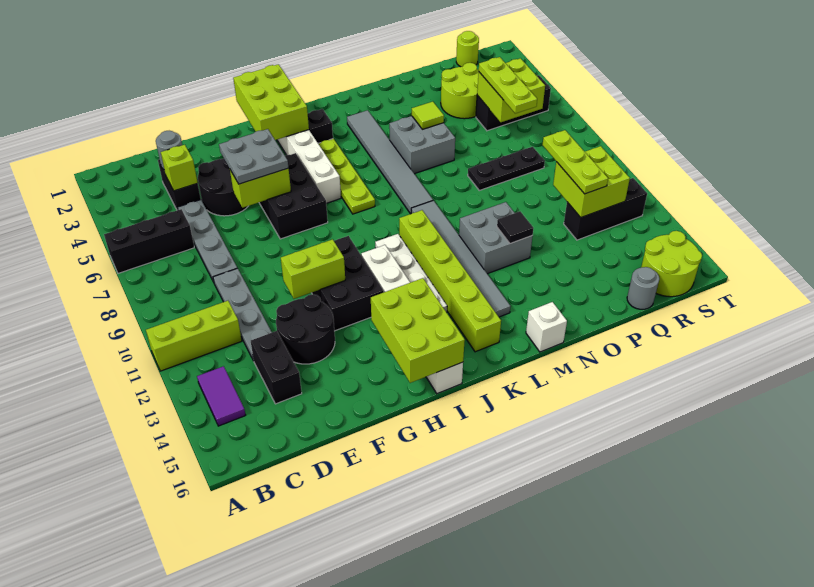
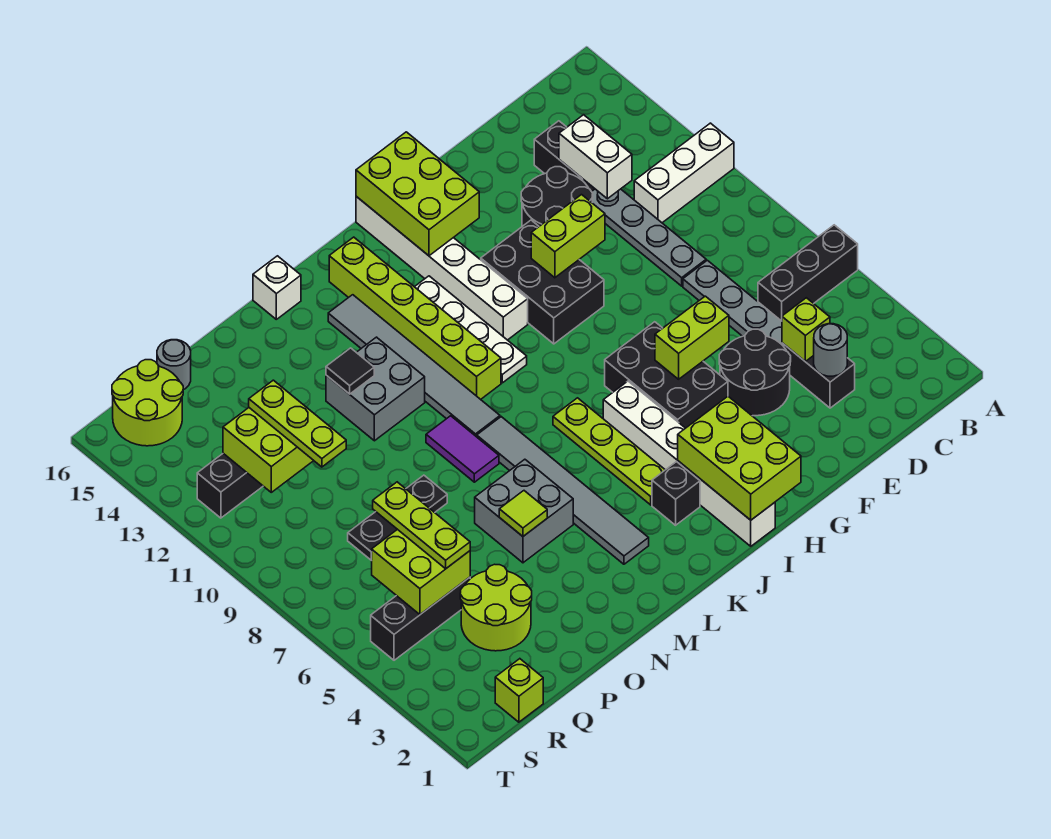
lime 1x3 brick [146,301,242,371] -> white 1x3 brick [634,123,734,223]
purple 1x2 tile [197,366,245,426] -> purple 1x2 tile moved to [426,416,499,482]
none -> white 1x2 brick [559,115,632,199]
grey 2x2 plate [219,129,288,184] -> none
lime 1x1 round brick [456,31,479,67] -> lime 1x1 brick [495,659,543,722]

